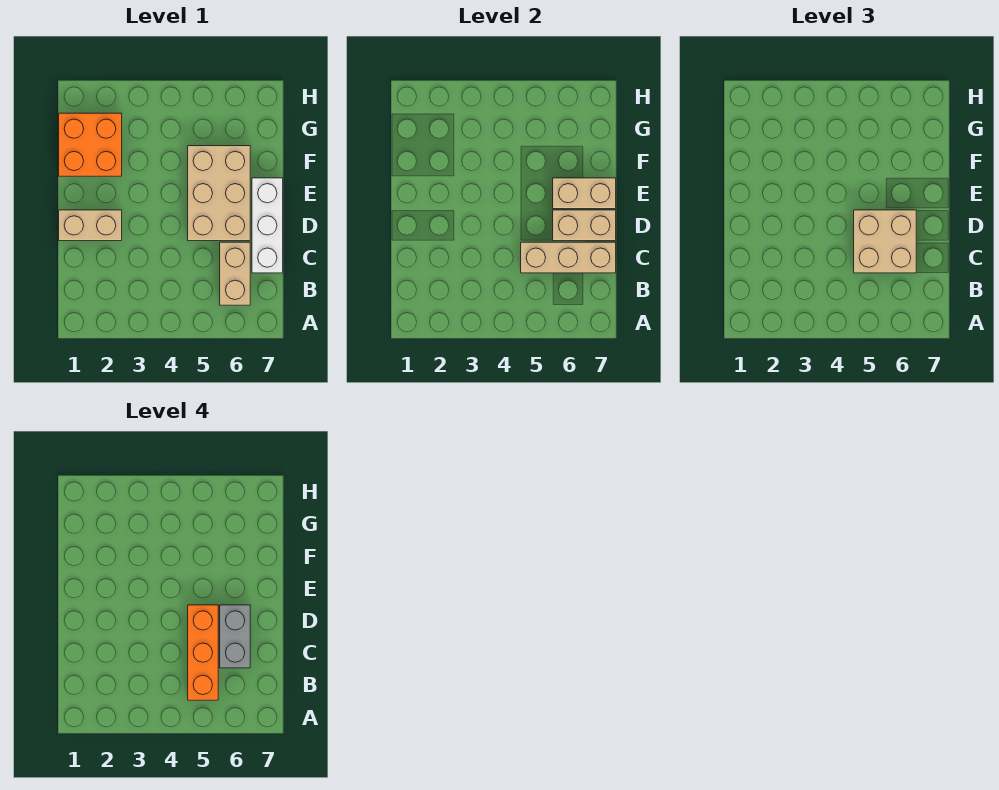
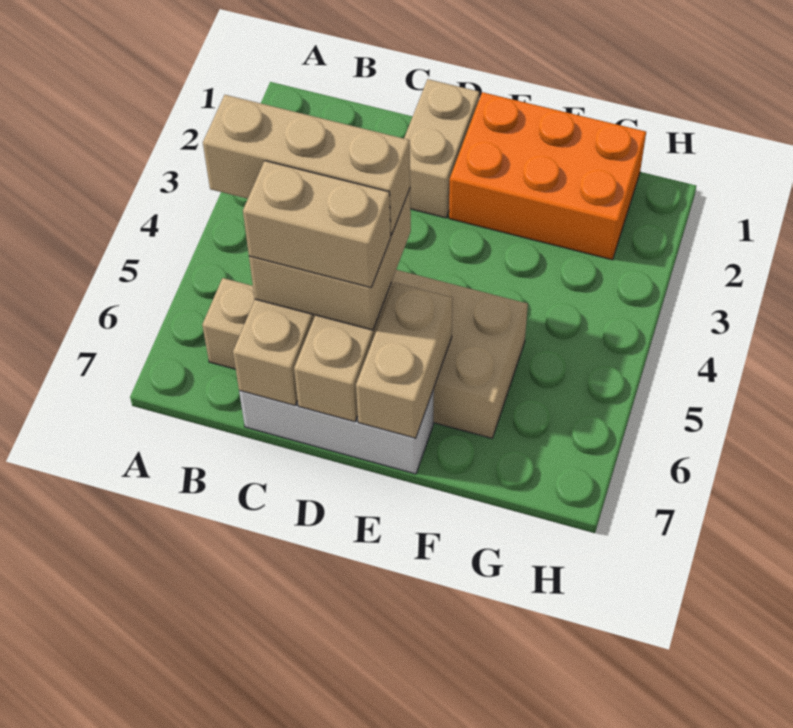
orange 1x3 brick [188,605,218,700] -> tan 1x3 brick [203,95,410,235]
grey 1x2 brick [220,605,250,668] -> tan 1x2 brick [243,161,391,288]
orange 2x2 brick [59,113,122,176] -> orange 2x3 brick [449,92,646,260]

